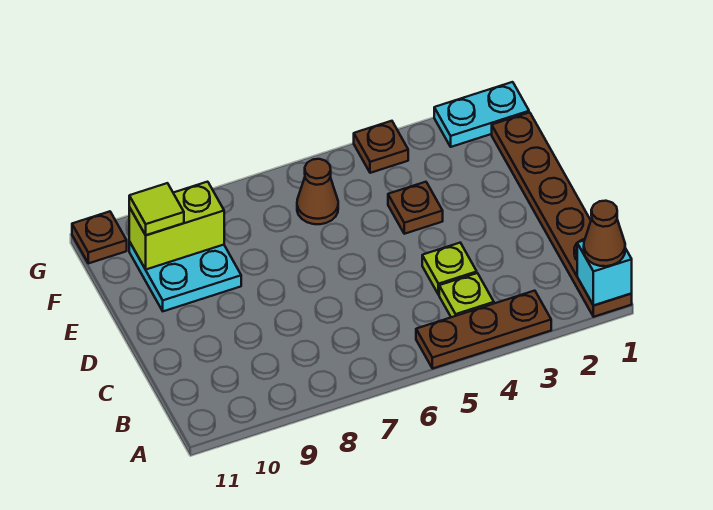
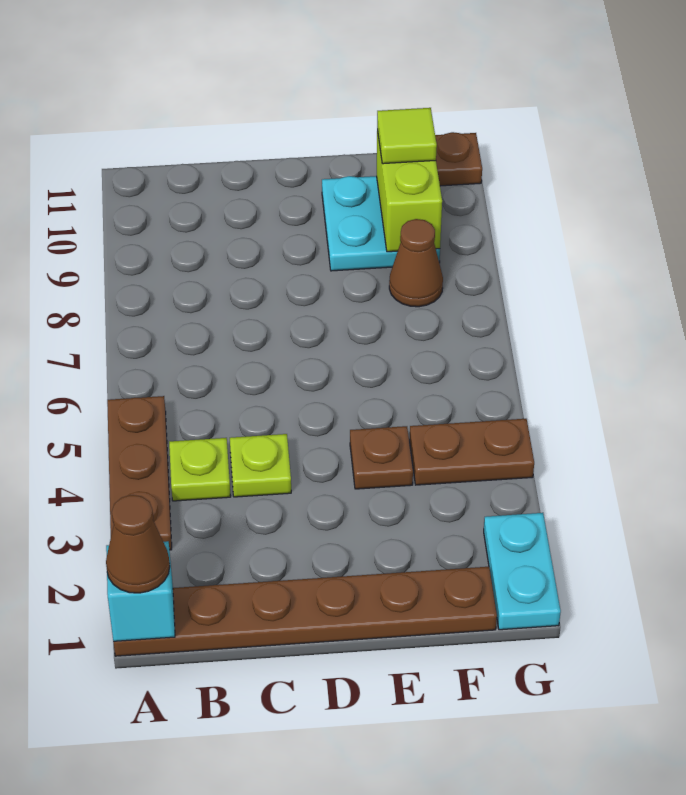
brown 1x1 cone [297,159,338,224] -> brown 1x1 cone moved to [389,219,443,307]
brown 1x1 plate [354,121,408,173] -> brown 1x2 plate [410,419,534,485]

